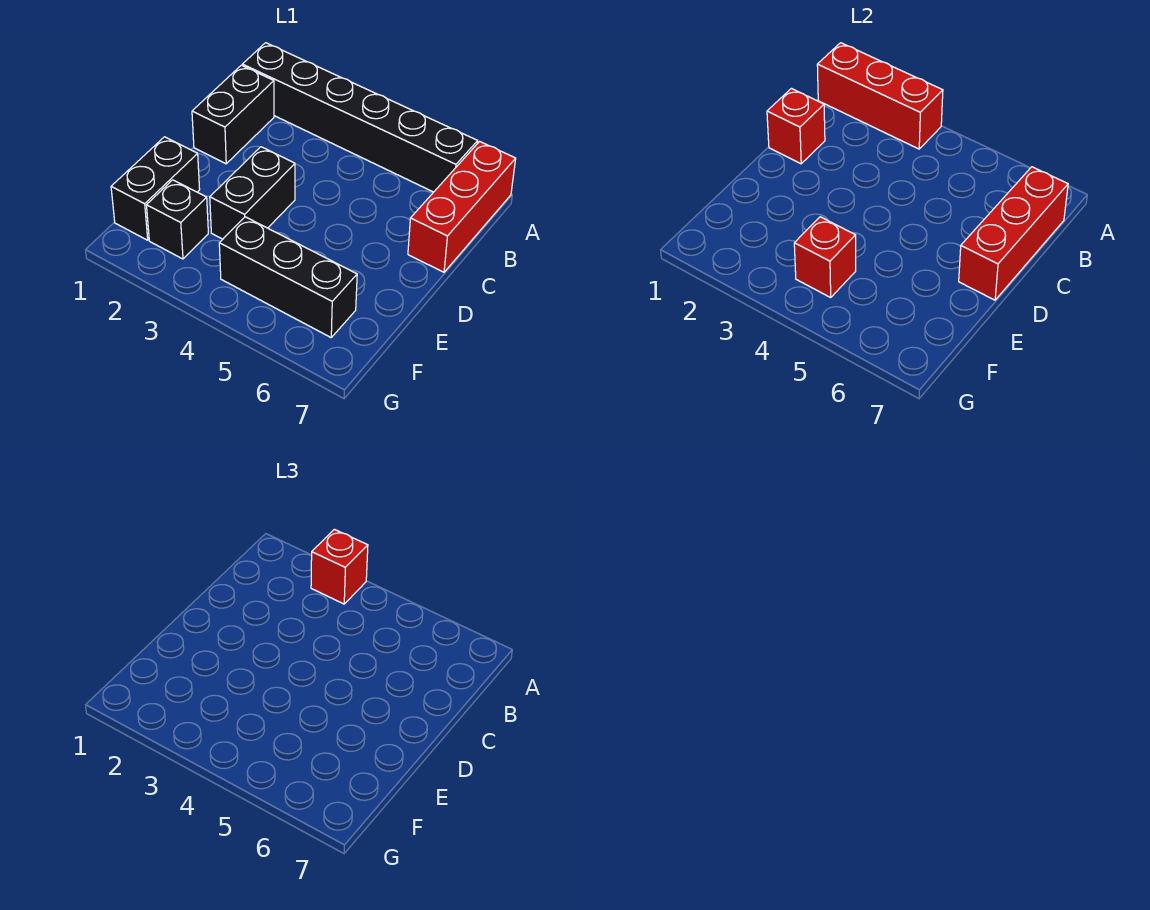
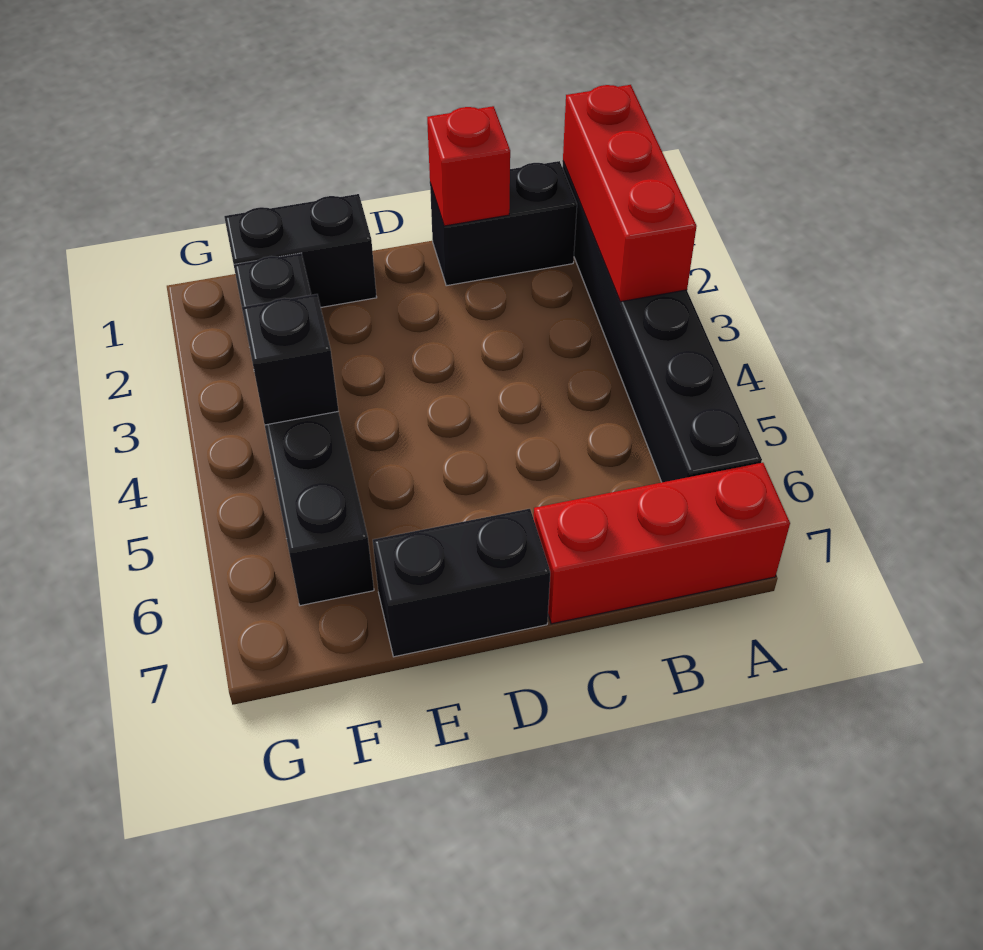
red 1x1 brick [311,529,368,604] -> none
red 1x3 brick [959,167,1068,300] -> none
black 1x2 brick [210,147,295,239] -> black 1x2 brick moved to [373,509,550,657]
red 1x1 brick [794,217,856,297] -> black 1x1 brick [242,294,338,425]

